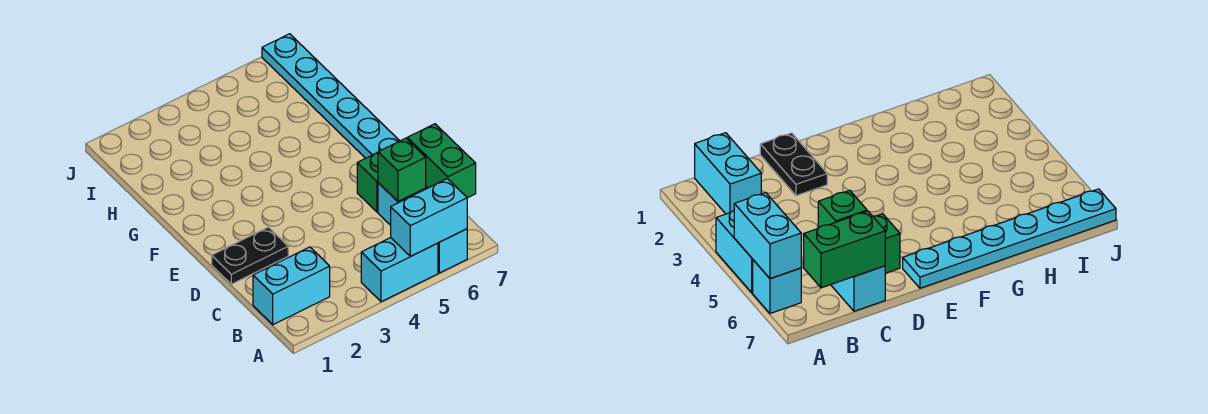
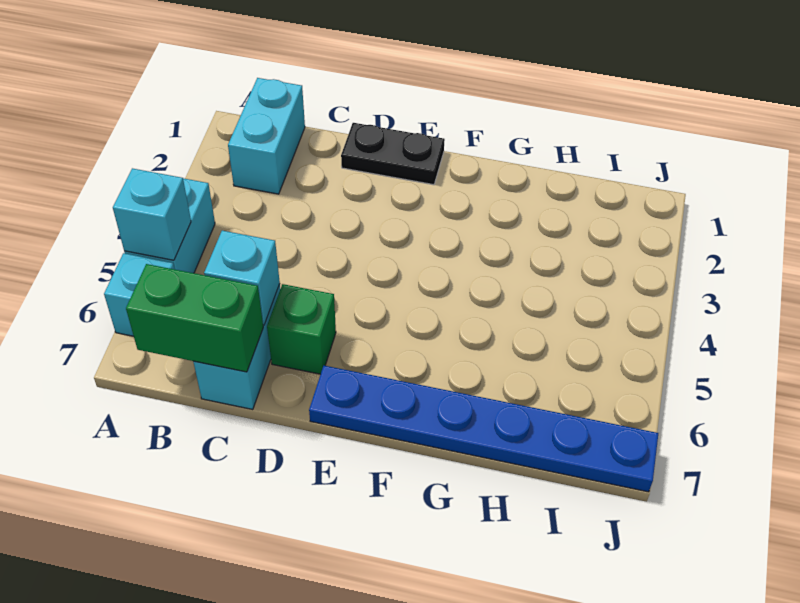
cyan 1x2 brick [391,179,467,256] -> cyan 1x1 brick [113,168,191,260]
green 1x1 brick [378,138,426,202] -> cyan 1x1 brick [204,231,280,325]
black 1x2 plate [212,227,288,284] -> black 1x2 plate turned to [341,123,445,185]
cyan 1x6 plate [262,34,399,158] -> blue 1x6 plate [309,366,658,492]

